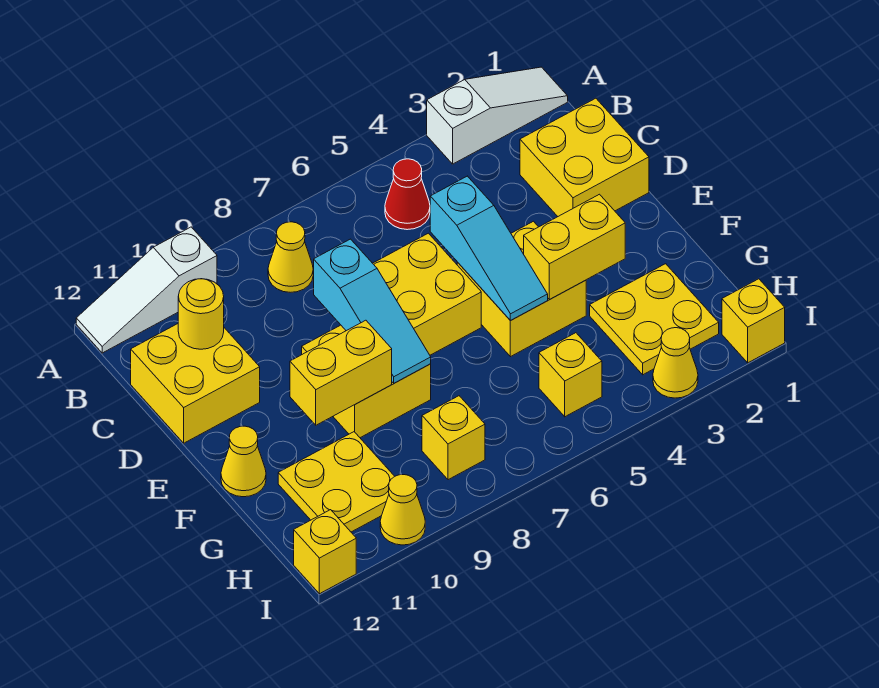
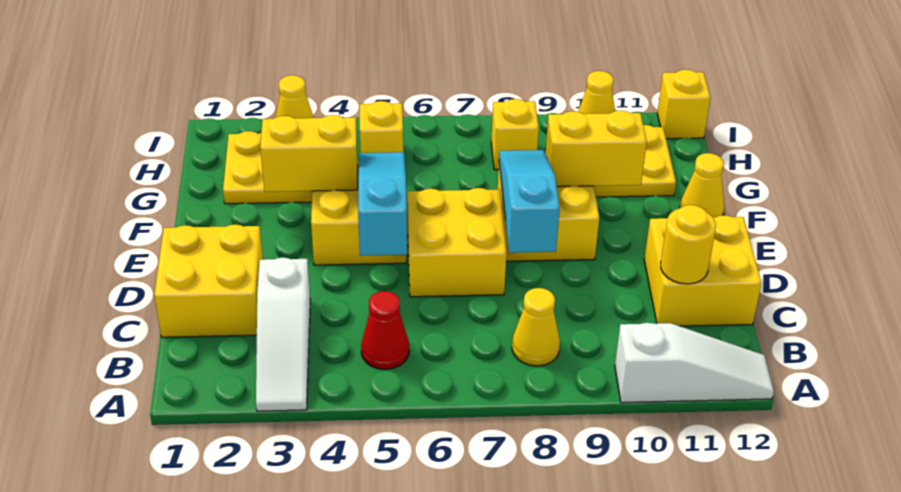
white 1x3 slope [427,67,568,164] -> white 1x3 slope turned to [256,258,310,411]
yellow 1x1 brick [722,279,785,363] -> none

